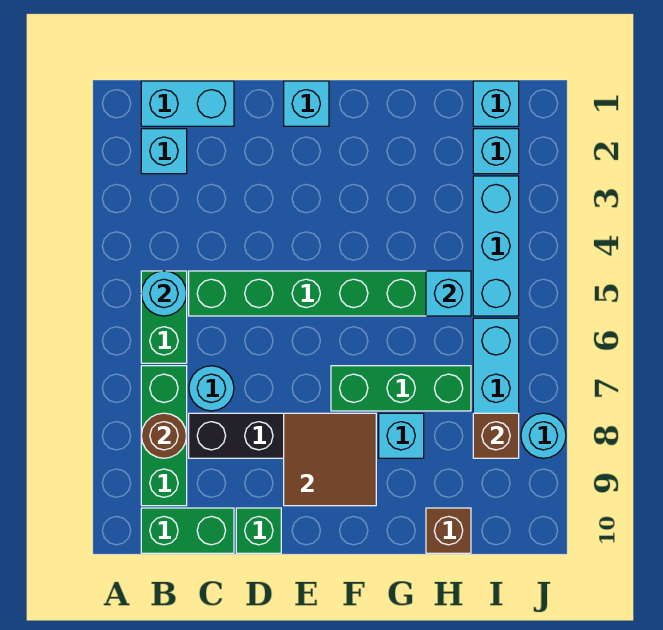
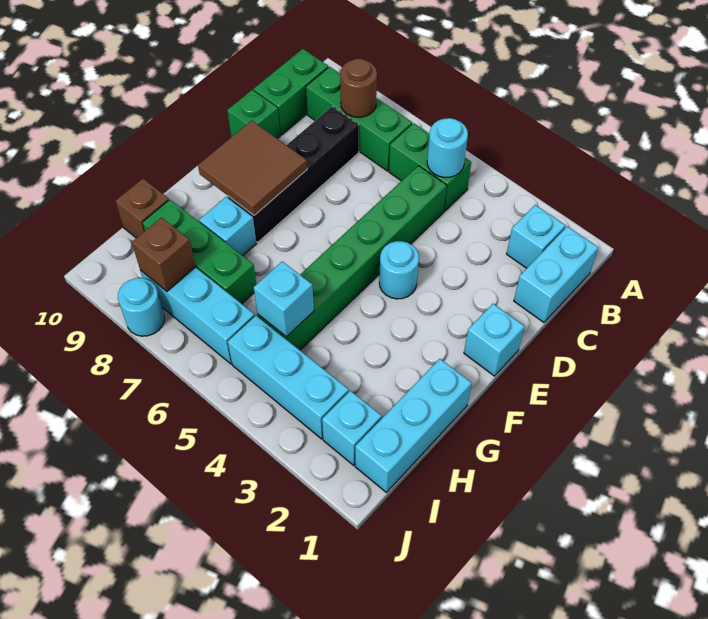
cyan 1x1 round brick [189,366,234,411] -> cyan 1x1 round brick moved to [379,241,419,299]
green 1x3 brick [331,366,471,411] -> green 1x3 brick turned to [143,200,256,304]
cyan 1x1 brick [473,81,519,126] -> cyan 1x3 brick [355,359,472,492]

